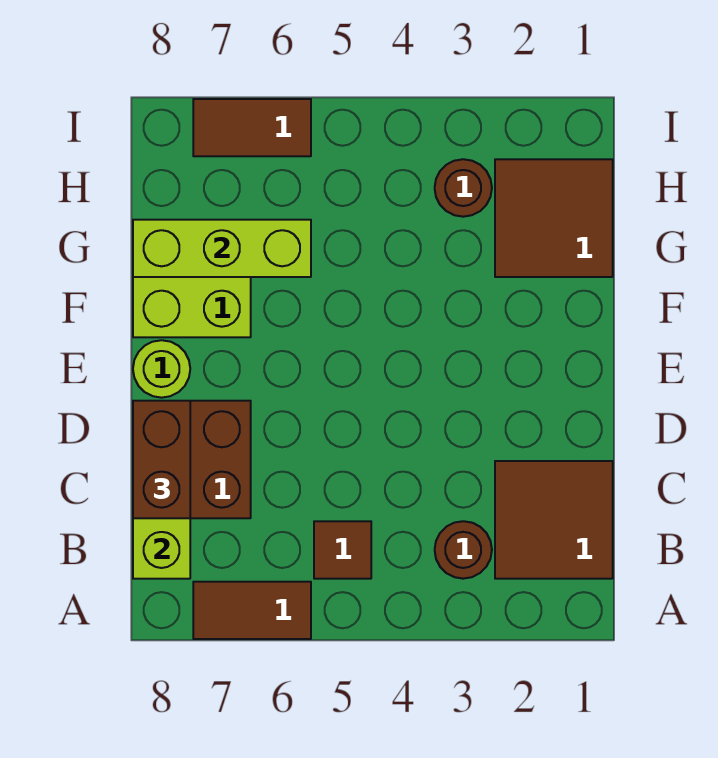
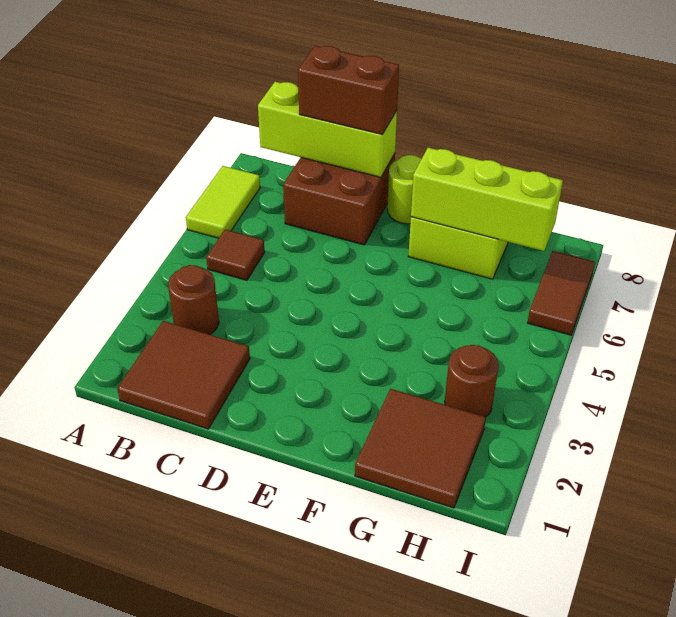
brown 1x2 tile [193,582,311,639] -> lime 1x2 tile [186,166,260,238]
lime 1x3 brick [133,220,311,277] -> lime 1x3 brick turned to [411,148,563,251]

